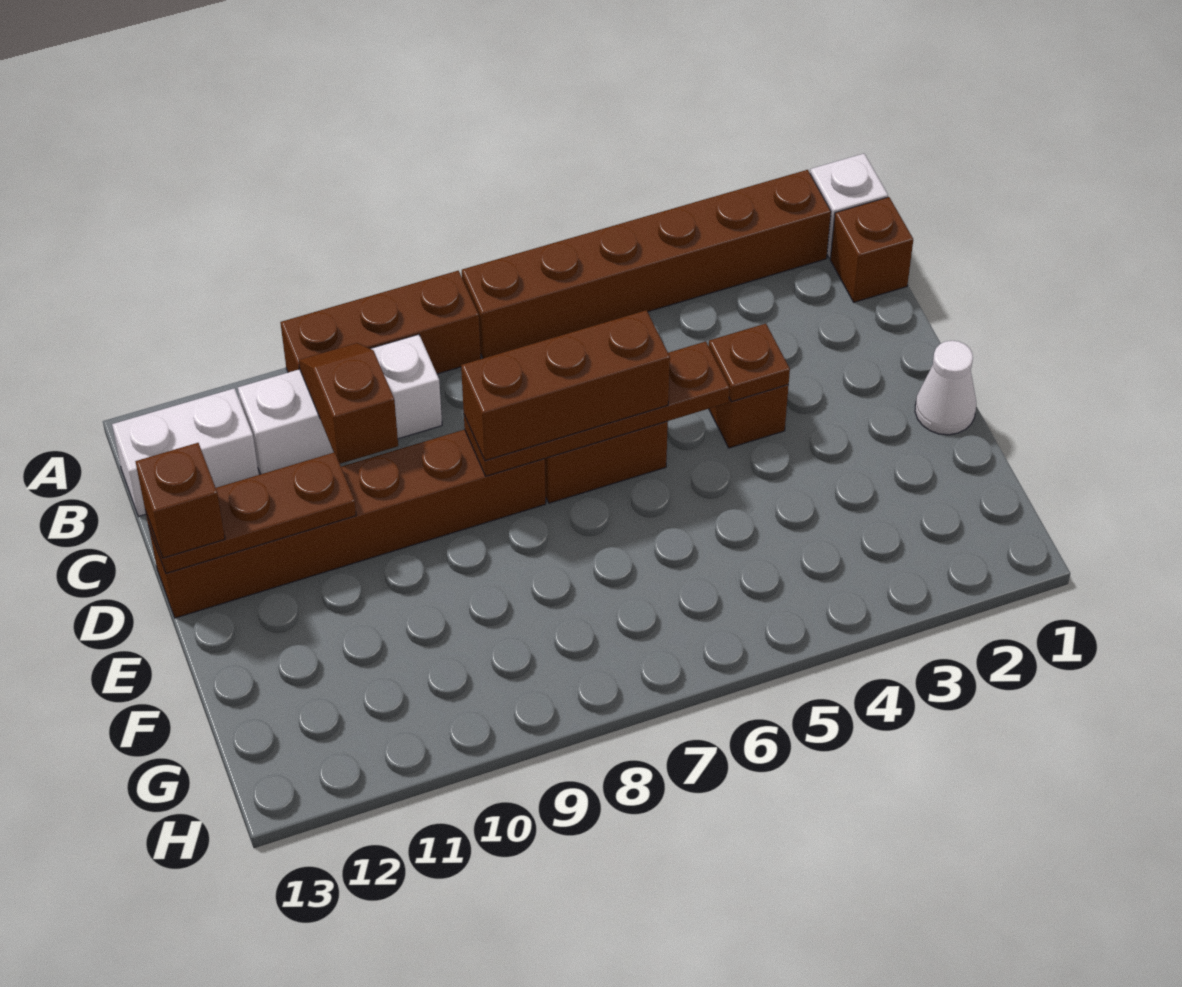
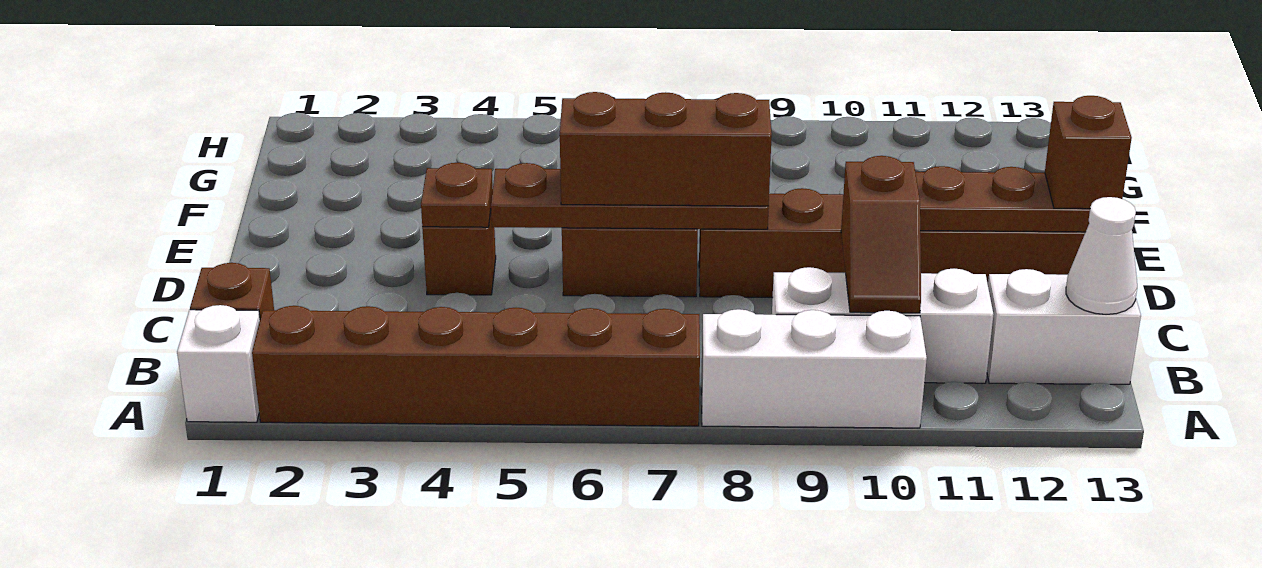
brown 1x3 brick [280,271,481,374] -> white 1x3 brick [701,309,927,428]
white 1x1 cone [915,341,976,435] -> white 1x1 cone moved to [1066,197,1137,314]

